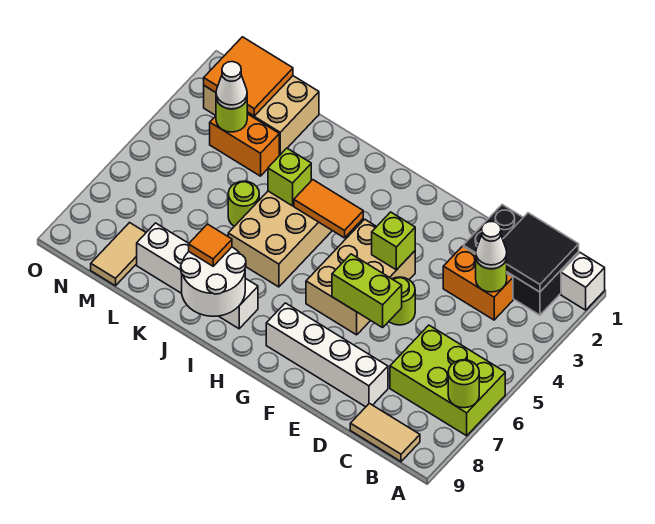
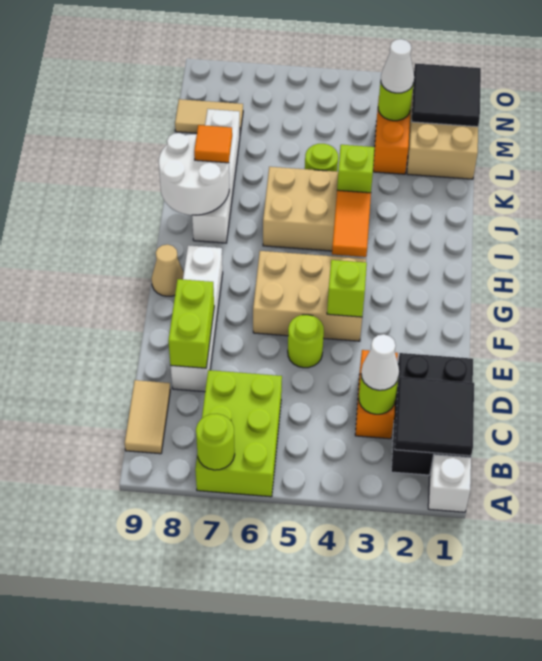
lime 1x2 brick [332,254,402,328] -> lime 1x2 brick moved to [168,279,214,368]
none -> tan 1x1 cone [152,245,184,296]
orange 2x2 tile [204,37,293,116] -> black 2x2 tile [411,64,481,127]

